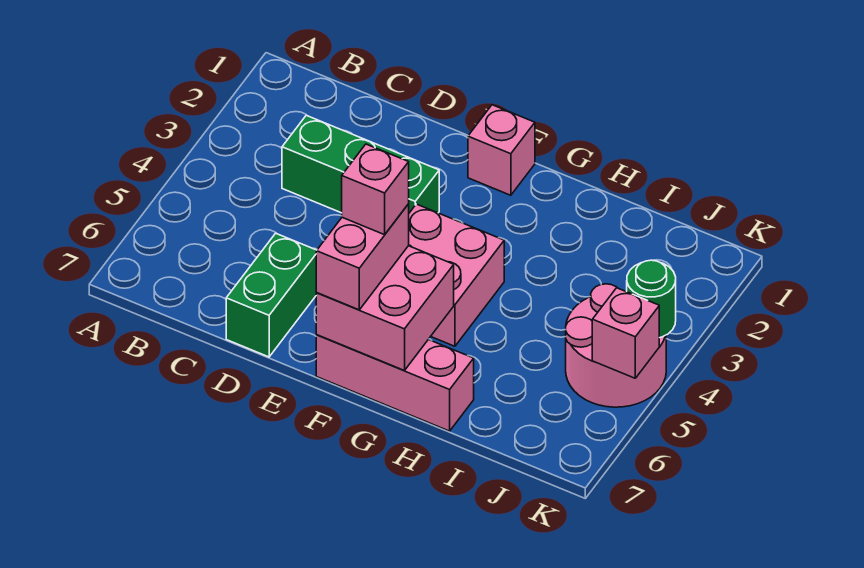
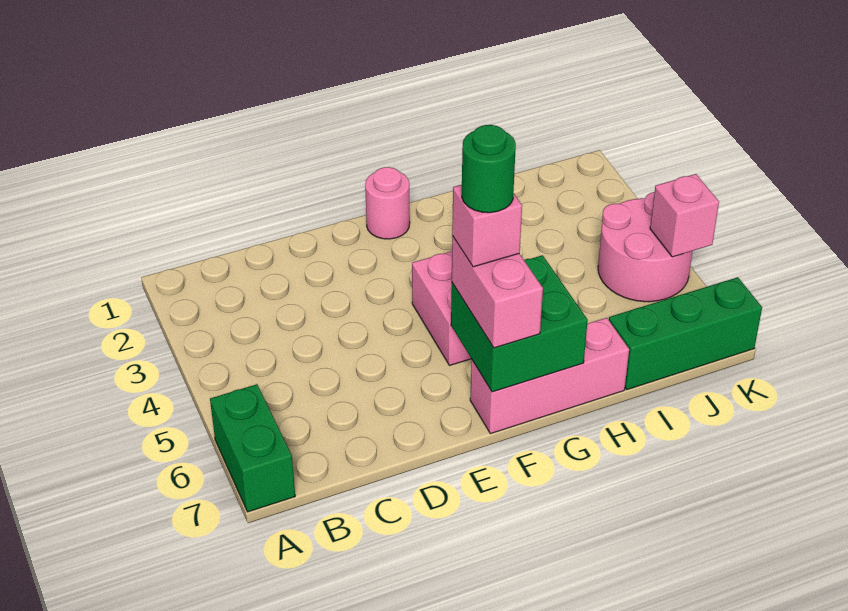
green 1x3 brick [282,115,439,213] -> green 1x3 brick moved to [609,277,762,390]
green 1x2 brick [226,233,317,357] -> green 1x2 brick moved to [210,384,295,512]
pink 1x1 brick [468,105,535,195] -> pink 1x1 round brick [365,167,410,239]
pink 2x2 brick [316,246,454,371] -> green 2x2 brick [451,255,588,392]
green 1x1 round brick [627,260,676,338] -> green 1x1 round brick moved to [462,125,516,213]

